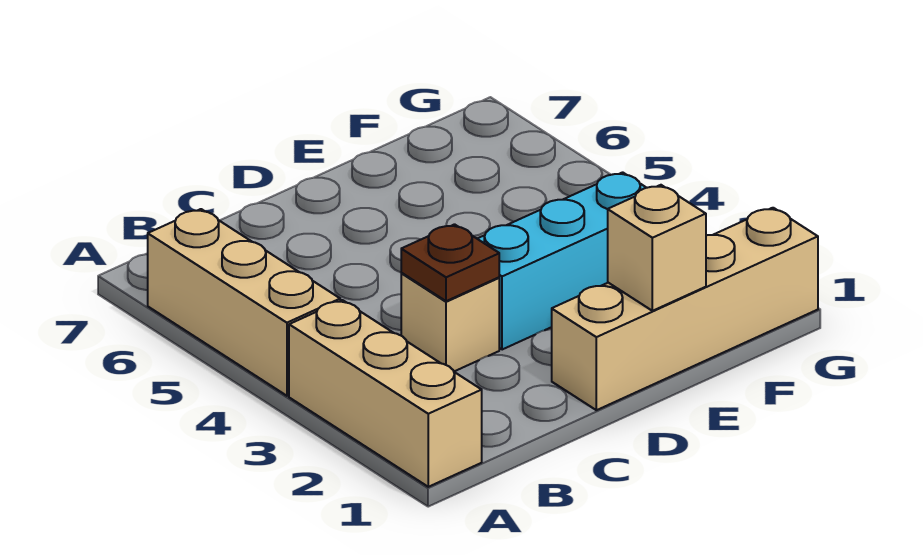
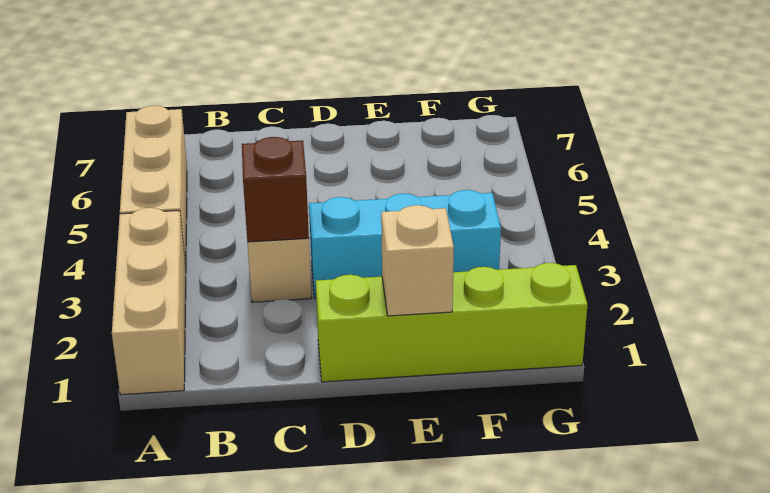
brown 1x1 plate [401,224,499,301] -> brown 1x1 brick [242,137,309,242]
tan 1x4 brick [552,208,818,410] -> lime 1x4 brick [316,263,588,382]

